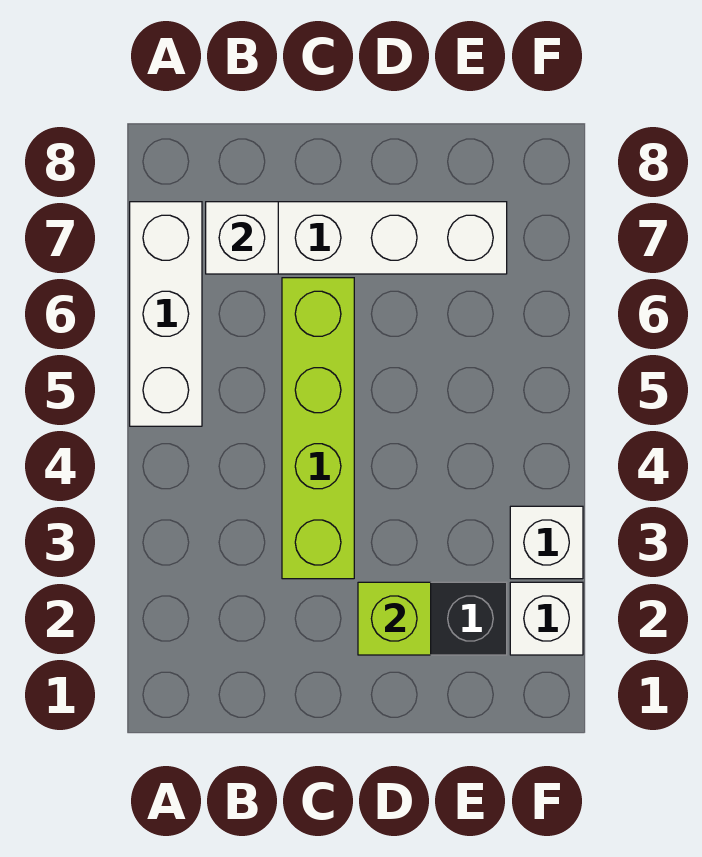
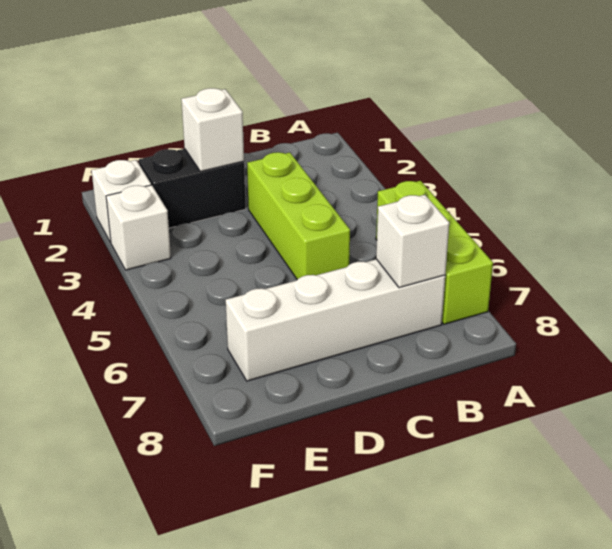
white 1x3 brick [130,202,202,426] -> lime 1x3 brick [376,181,493,324]
lime 1x4 brick [282,278,354,579] -> lime 1x3 brick [247,152,350,280]
lime 1x1 brick [358,582,431,655] -> white 1x1 brick [181,88,244,172]

